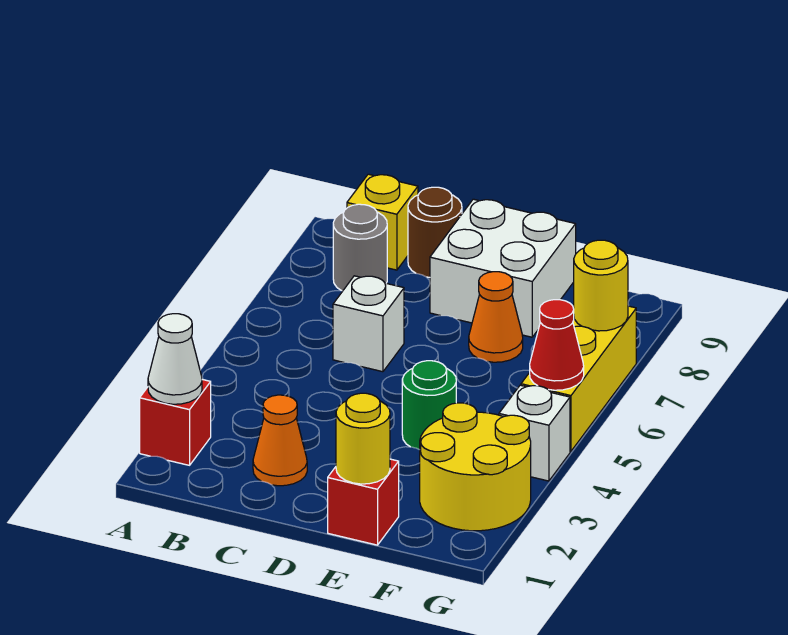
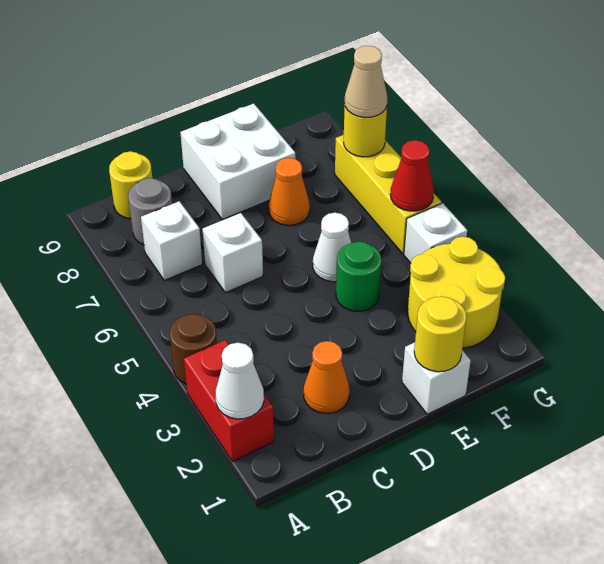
red 1x1 brick [140,380,211,465] -> red 1x2 brick [184,340,274,461]
none -> white 1x1 brick [141,201,202,280]
yellow 1x1 brick [347,174,418,270] -> yellow 1x1 round brick [109,151,152,219]
brown 1x1 round brick [408,187,462,277] -> brown 1x1 round brick moved to [170,314,217,384]
red 1x1 brick [328,459,399,545] -> white 1x1 brick [402,342,471,414]
none -> white 1x1 cone [313,213,351,282]
none -> tan 1x1 cone [345,46,387,118]

